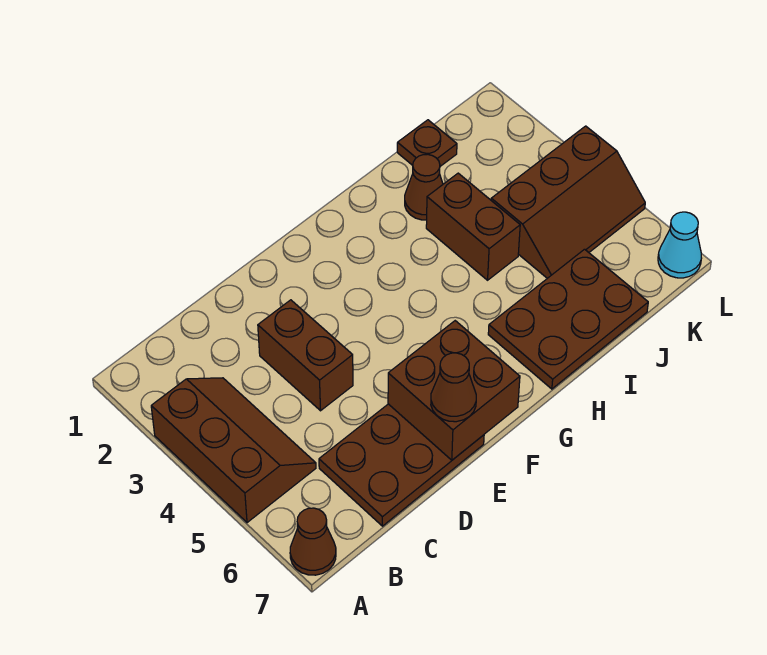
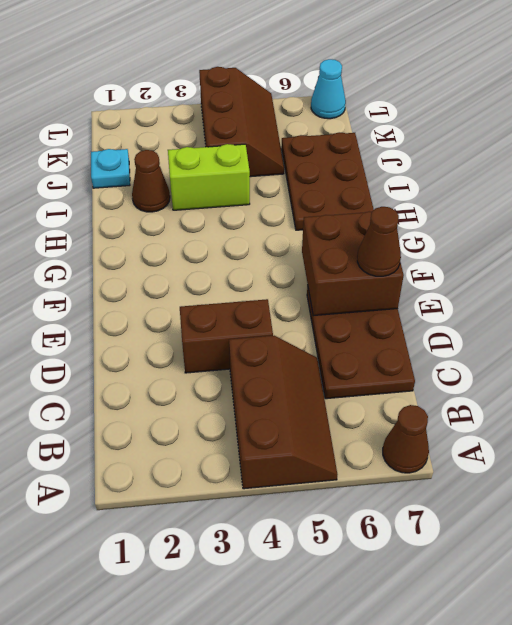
brown 2x3 slope [151,378,316,523] -> brown 2x3 slope turned to [229,336,337,489]
brown 1x2 brick [426,173,520,280] -> lime 1x2 brick [168,144,250,210]
brown 1x1 plate [397,120,457,166] -> cyan 1x1 plate [91,149,130,188]

